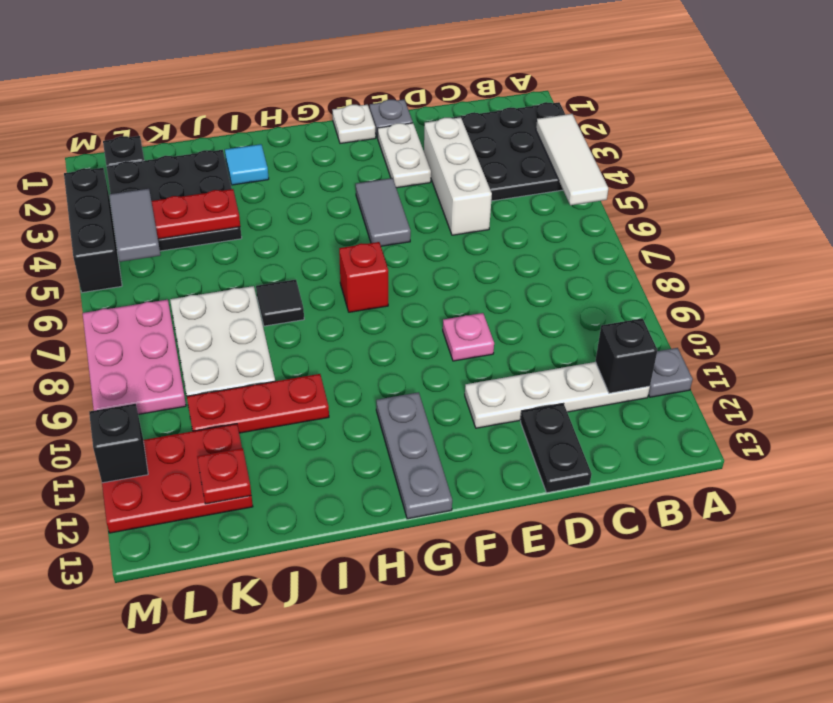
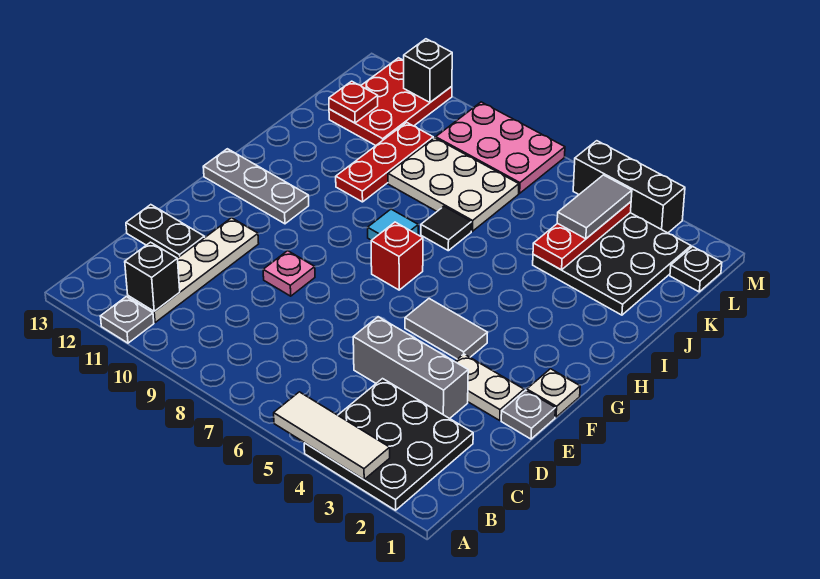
white 1x3 brick [424,117,492,235] -> grey 1x3 brick [353,317,468,419]
cyan 1x1 tile [225,144,269,185] -> cyan 1x1 tile moved to [368,209,418,240]
grey 1x2 tile [109,189,160,262] -> grey 1x2 tile turned to [557,175,632,239]

